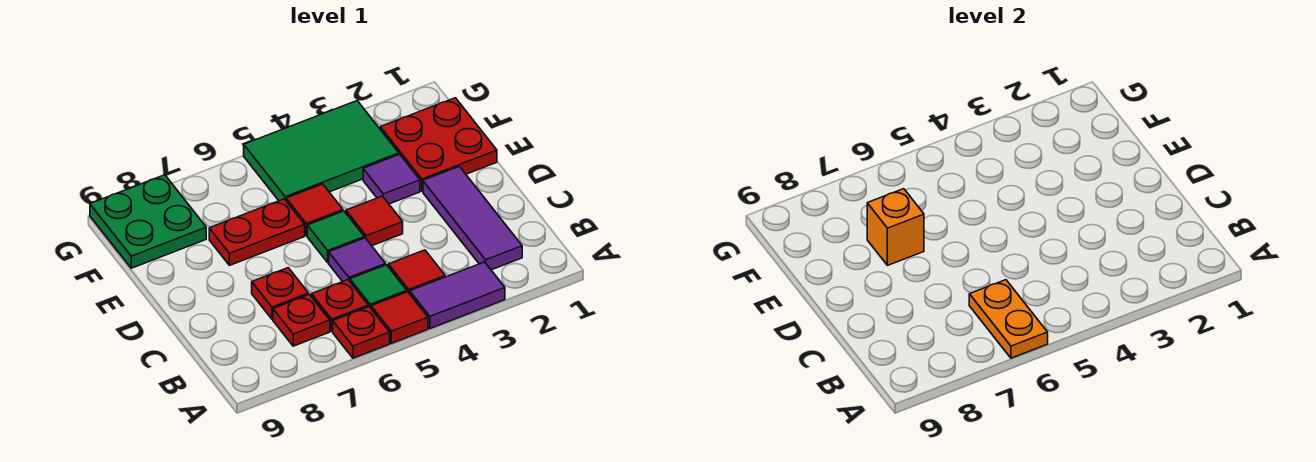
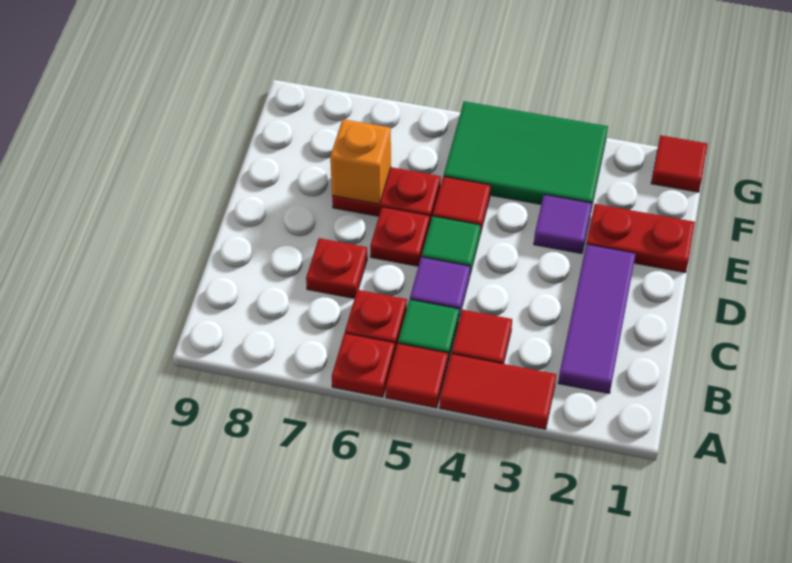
purple 1x2 tile [410,262,505,328] -> red 1x2 tile [439,354,557,429]
orange 1x2 plate [969,280,1048,358] -> none
red 1x1 plate [273,295,330,346] -> red 1x1 plate moved to [370,207,430,266]
red 1x1 tile [346,196,403,246] -> red 1x1 tile moved to [651,135,708,192]
red 2x2 plate [380,98,497,191] -> red 1x2 plate [586,204,695,273]
green 2x2 plate [90,175,206,268] -> none

